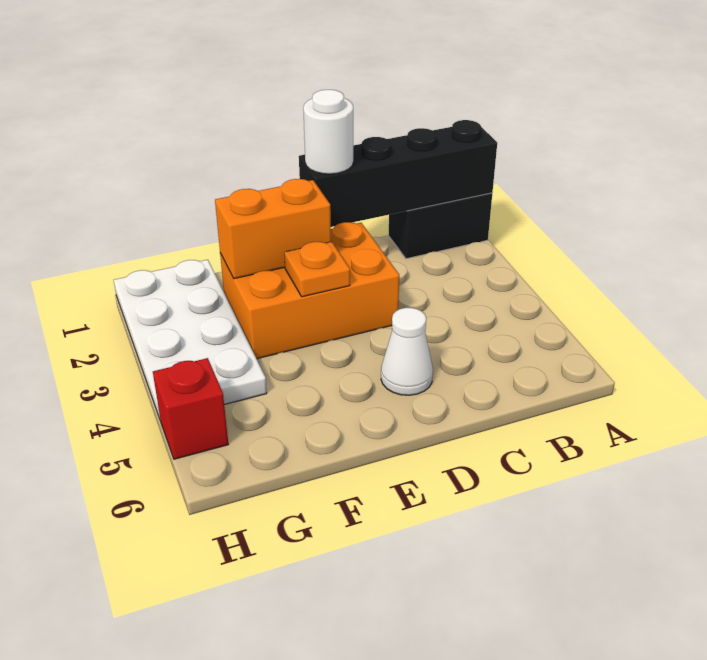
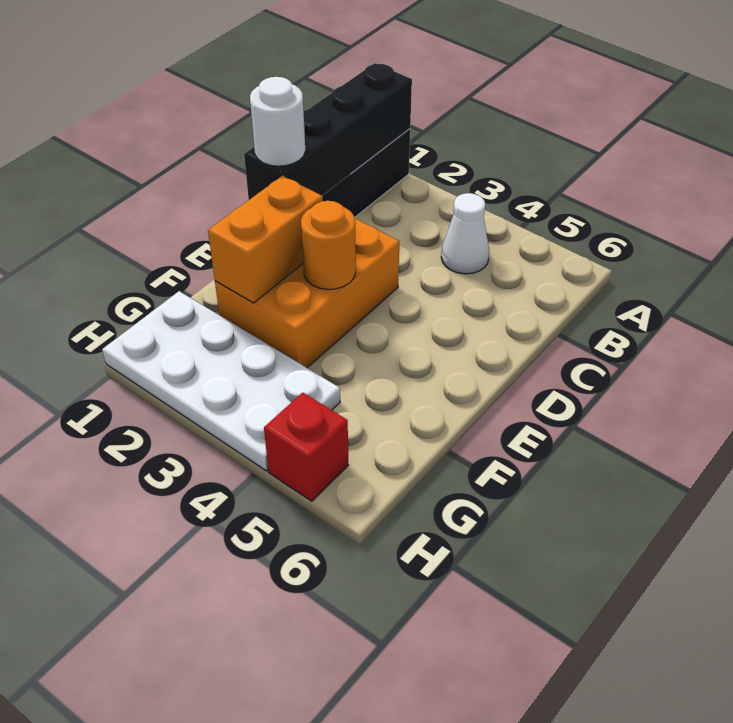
white 1x1 cone [381,308,433,395] -> white 1x1 cone moved to [441,193,489,274]
orange 1x1 plate [284,242,350,297] -> orange 1x1 round brick [301,201,356,289]

